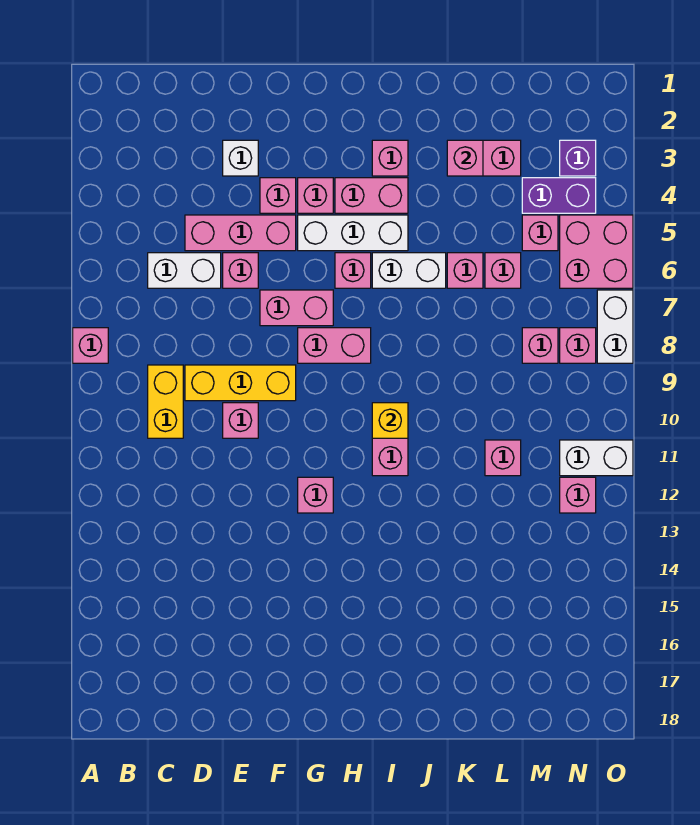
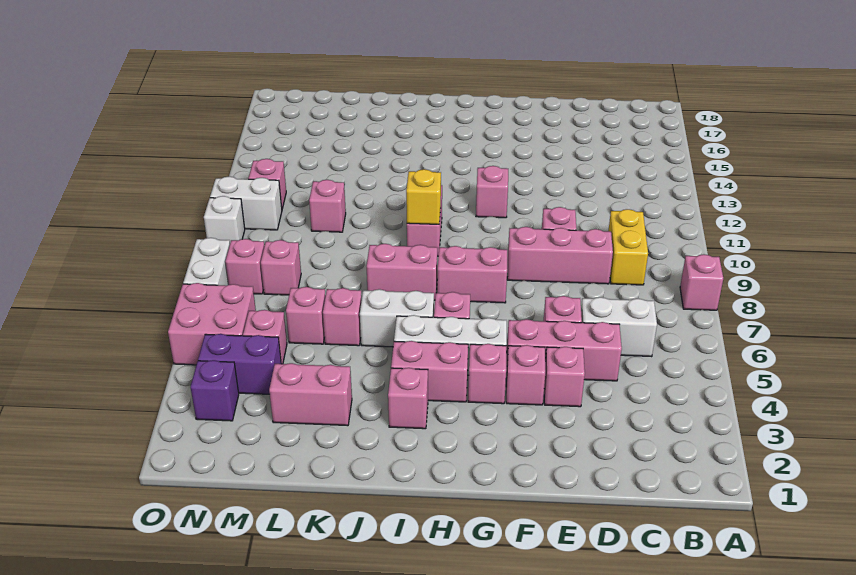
yellow 1x3 brick [185,365,296,401] -> pink 1x3 brick [507,227,613,284]
white 1x1 brick [223,140,258,176] -> white 1x1 brick moved to [204,196,245,243]
pink 1x2 brick [260,290,333,326] -> pink 1x2 brick moved to [367,244,437,300]
pink 1x1 brick [447,140,483,176] -> pink 1x1 brick moved to [544,347,585,407]

